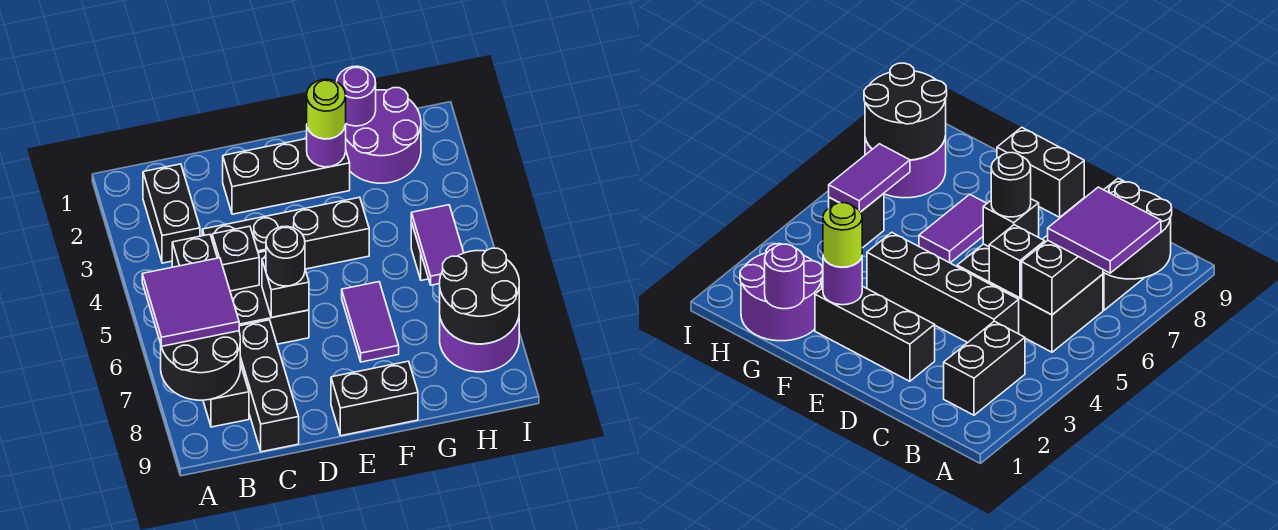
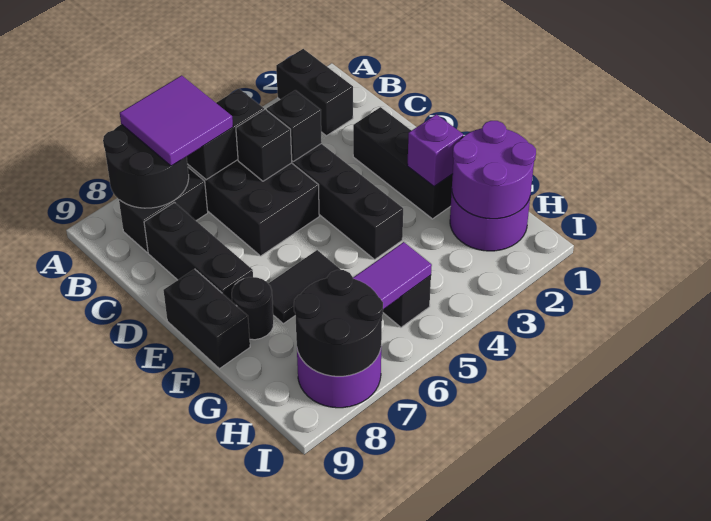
black 1x2 brick [143,164,200,263] -> black 1x2 brick turned to [276,49,353,136]
black 1x3 brick [239,320,299,452] -> black 1x3 brick turned to [144,203,253,301]
black 1x1 brick [262,258,309,317] -> black 1x1 brick moved to [267,90,322,161]
black 1x1 round brick [266,226,305,286] -> black 1x1 round brick moved to [232,277,274,340]
purple 1x1 round brick [307,125,346,167] -> purple 1x1 brick [407,114,463,186]
lime 1x1 round brick [307,79,346,139] -> none
purple 1x2 tile [342,282,399,362] -> black 1x2 tile [268,250,341,324]
purple 1x1 round brick [337,66,376,126] -> purple 2x2 round brick [452,121,536,219]

